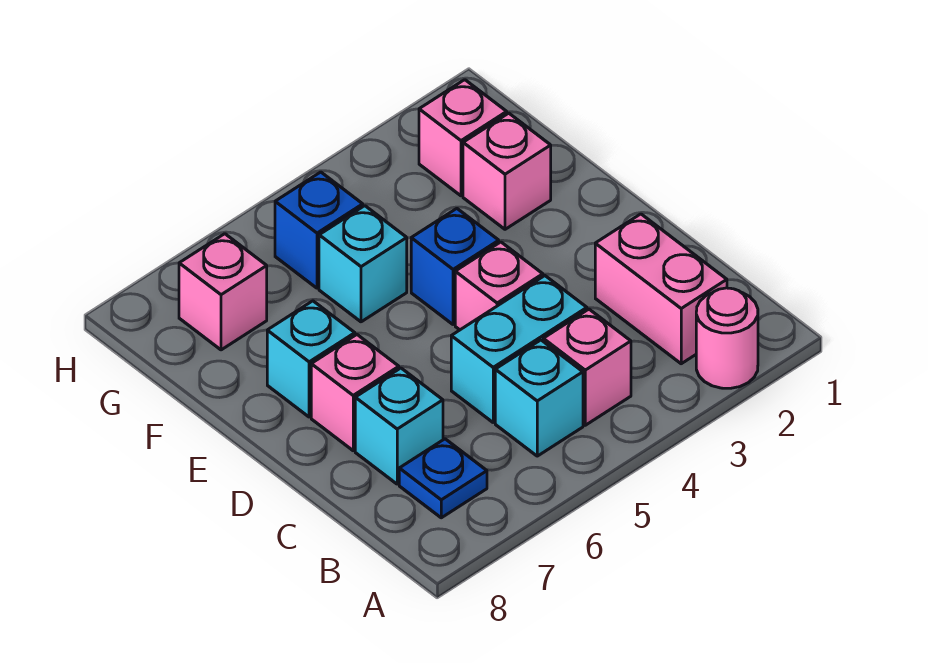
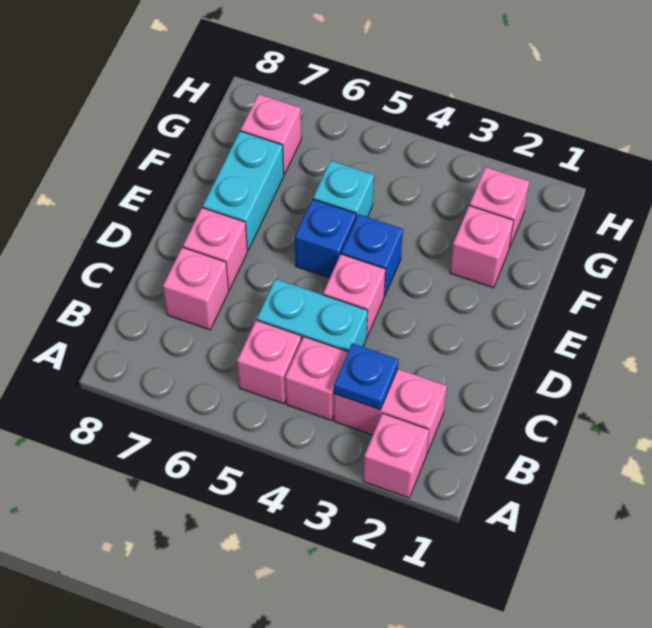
pink 1x1 round brick [696,288,758,388] -> pink 1x1 brick [363,413,429,498]
pink 1x2 brick [595,214,727,364] -> pink 1x2 brick turned to [334,369,447,453]
cyan 1x1 brick [495,340,583,456] -> pink 1x1 brick [237,320,301,404]
blue 1x1 plate [399,439,487,518] -> blue 1x1 plate moved to [334,343,398,410]
cyan 1x1 brick [355,368,443,484] -> pink 1x1 brick [163,247,229,330]
cyan 1x1 brick [267,301,355,417] -> cyan 1x2 brick [203,131,284,250]
blue 1x1 brick [275,172,363,288] -> blue 1x1 brick moved to [295,199,356,278]

